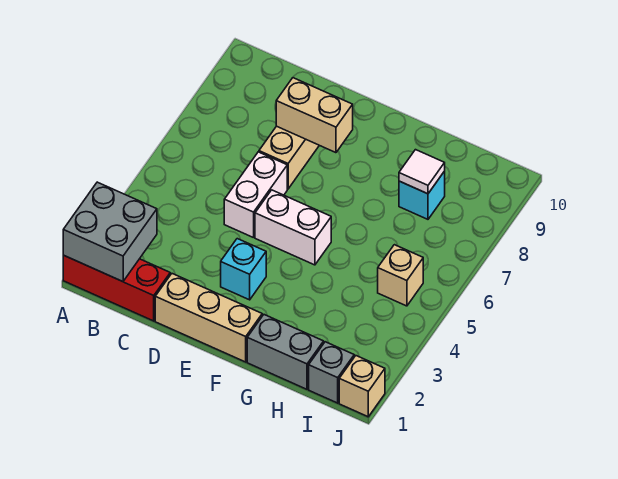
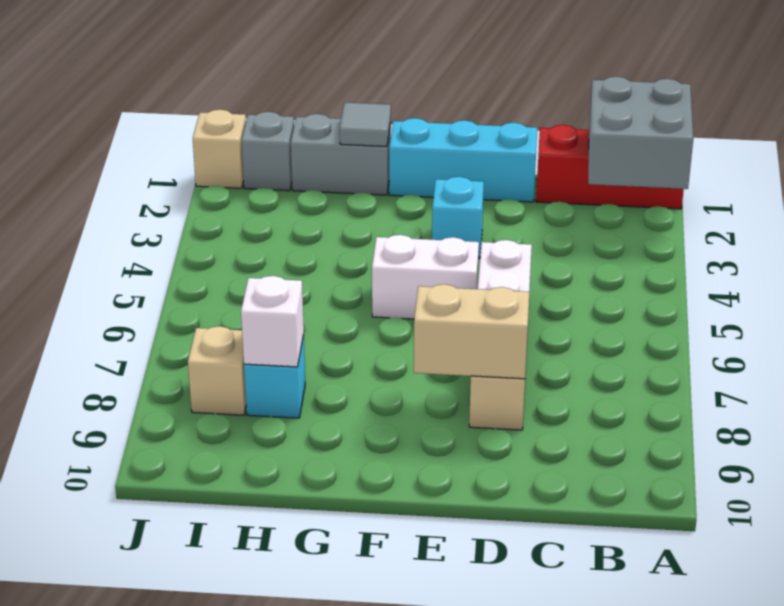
tan 1x3 brick [155,274,262,362] -> cyan 1x3 brick [389,118,537,202]
none -> grey 1x1 tile [340,103,391,147]
white 1x1 tile [399,150,445,194] -> white 1x1 brick [241,276,304,367]
tan 1x1 brick [378,245,423,306] -> tan 1x1 brick moved to [188,326,246,415]

